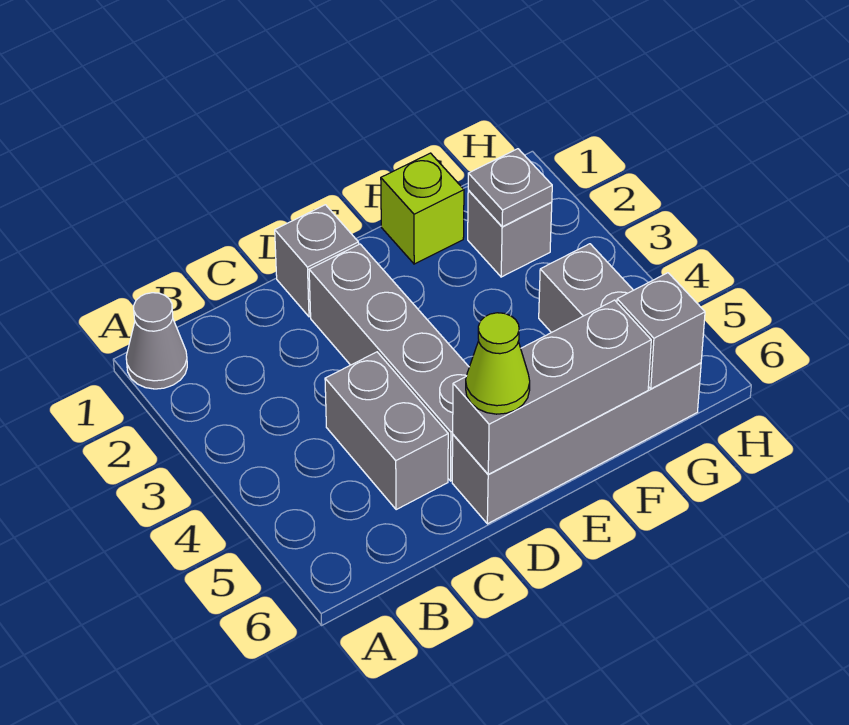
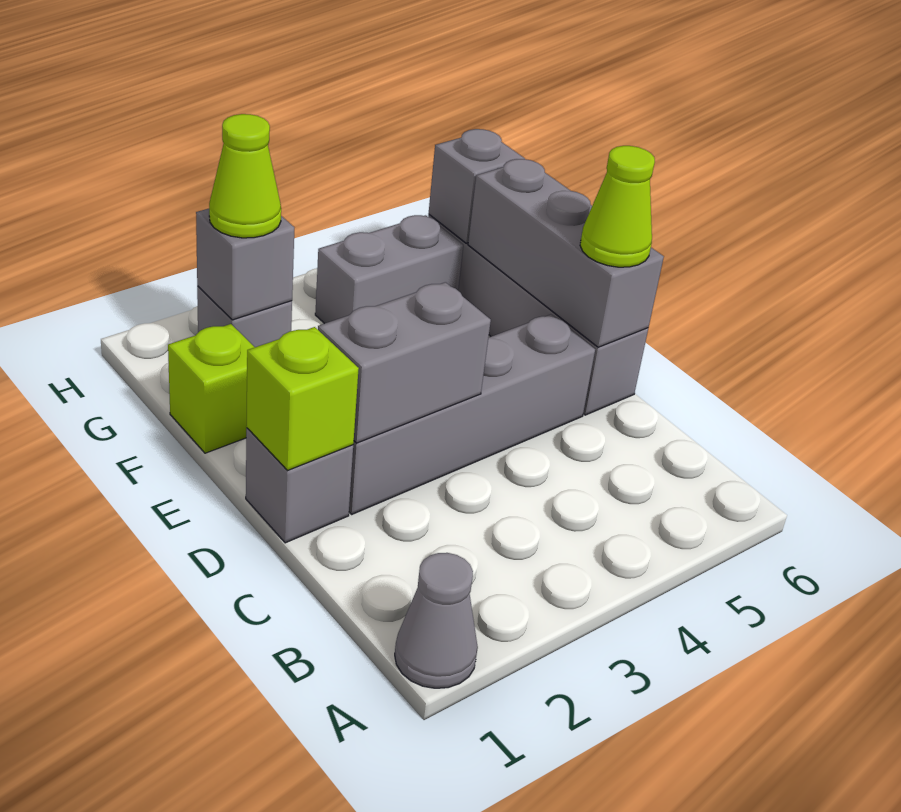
grey 1x2 brick [325,352,448,510] -> grey 1x2 brick moved to [318,282,491,443]
none -> lime 1x1 brick [246,327,359,470]
grey 1x1 plate [468,149,552,227] -> grey 1x1 brick [196,209,294,320]
none -> lime 1x1 cone [209,114,281,238]

